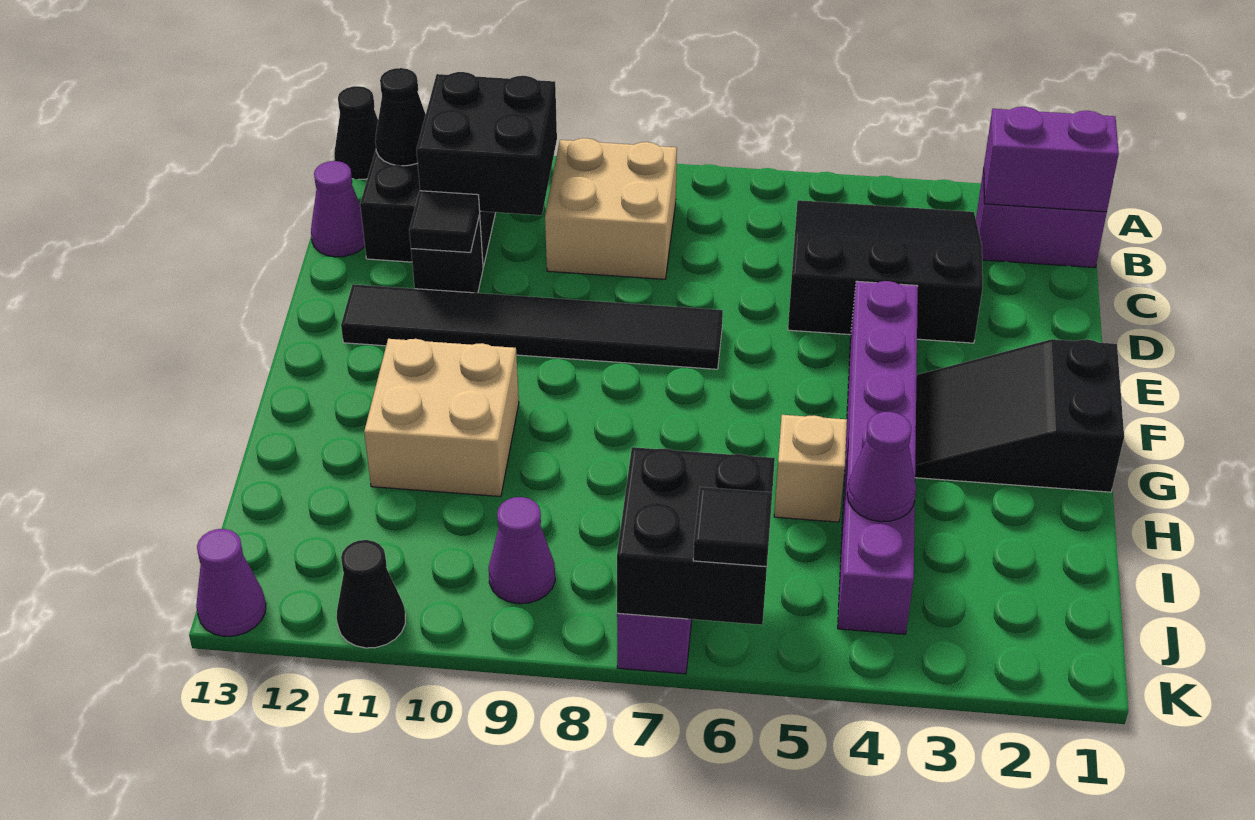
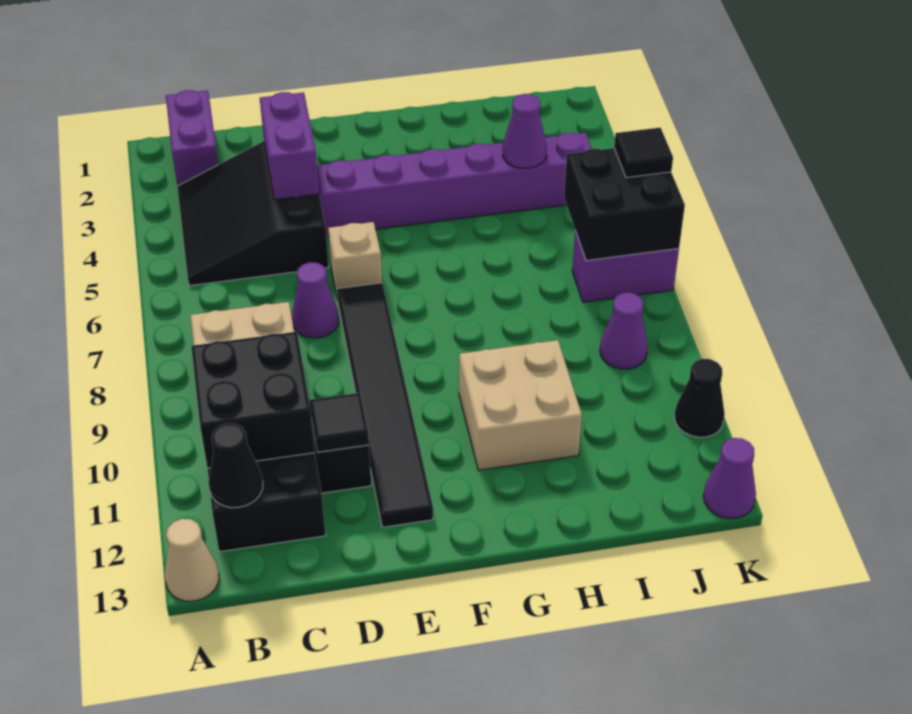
black 1x1 cone [334,86,378,179] -> tan 1x1 cone [165,519,219,601]
purple 1x2 brick [984,107,1119,212] -> purple 1x2 brick moved to [260,92,319,200]
purple 1x1 cone [311,161,365,257] -> purple 1x1 cone moved to [292,262,339,338]
black 2x3 slope [915,339,1124,492] -> none
tan 1x1 brick [774,415,847,522] -> tan 1x1 brick moved to [328,222,382,300]

